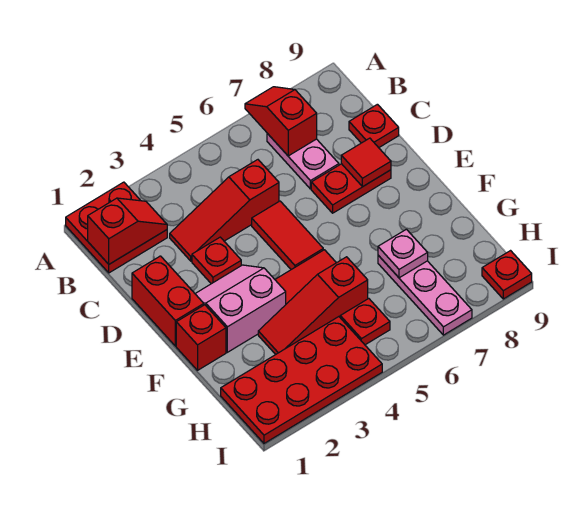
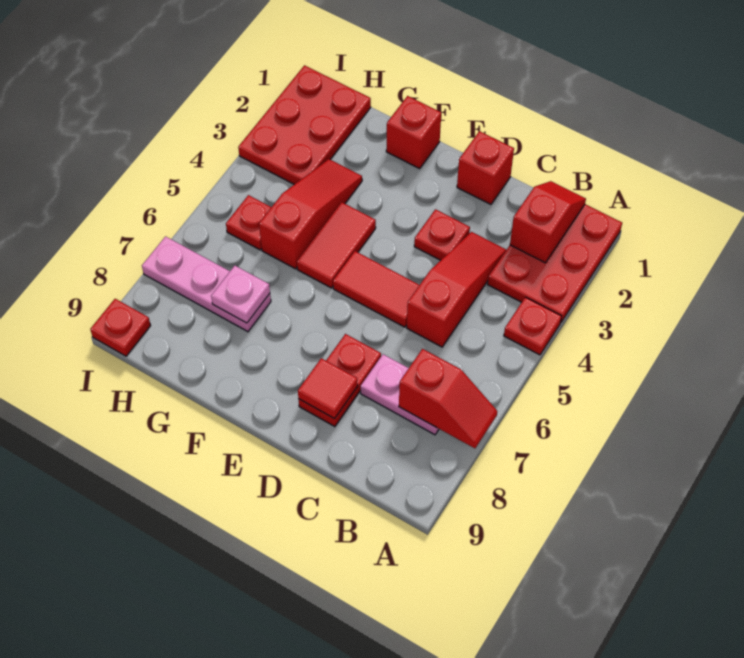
red 2x2 plate [66,182,167,273] -> red 2x3 plate [488,204,622,322]
red 1x2 slope [88,198,167,264] -> red 1x2 slope turned to [510,181,586,263]
red 1x1 plate [349,104,399,148] -> red 1x1 plate moved to [504,297,562,355]
red 1x2 brick [132,256,204,346] -> red 1x1 brick [457,131,514,204]
pink 2x2 slope [195,265,286,352] -> none
red 2x4 plate [221,317,382,443] -> red 2x3 plate [238,65,371,184]

